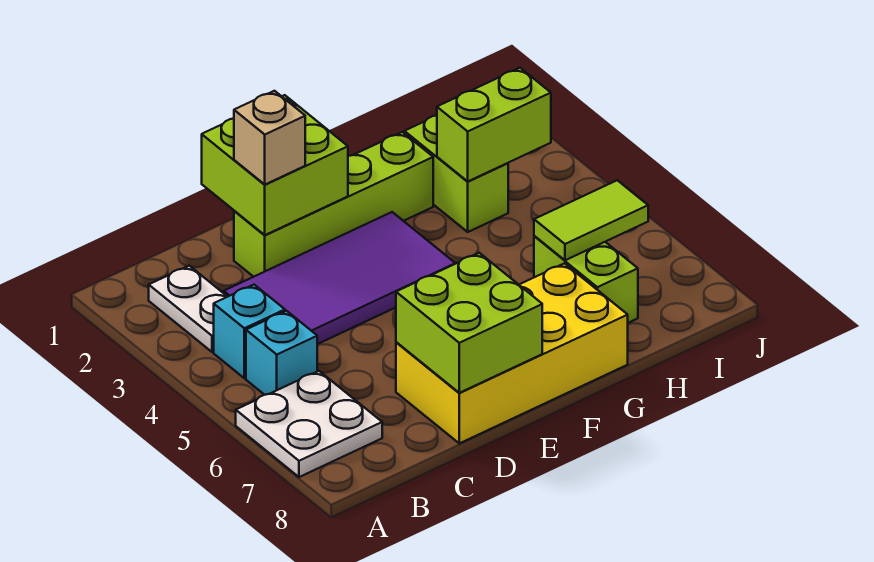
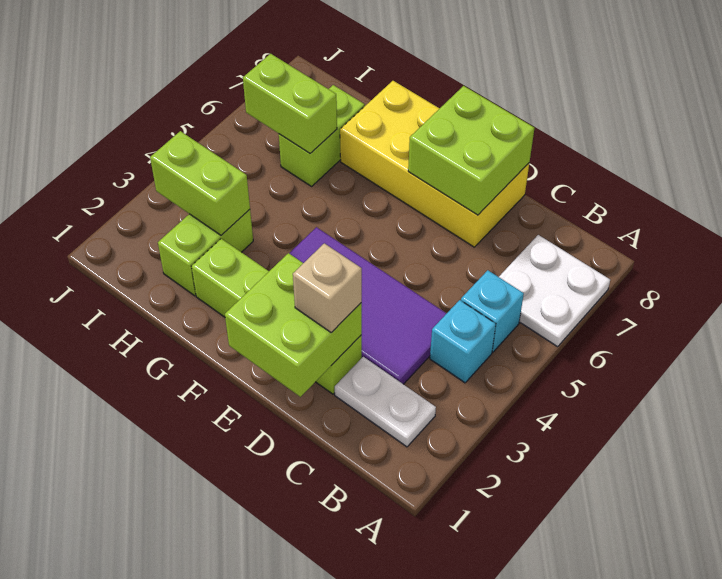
white 1x2 plate [149,266,227,352] -> white 1x2 plate turned to [335,357,436,447]
lime 1x2 tile [534,180,648,260] -> lime 1x2 brick [243,54,337,153]

